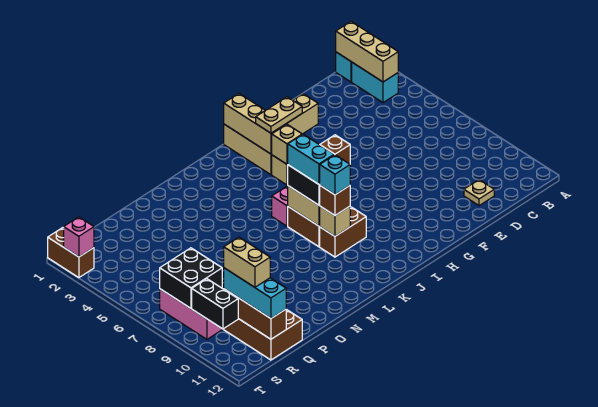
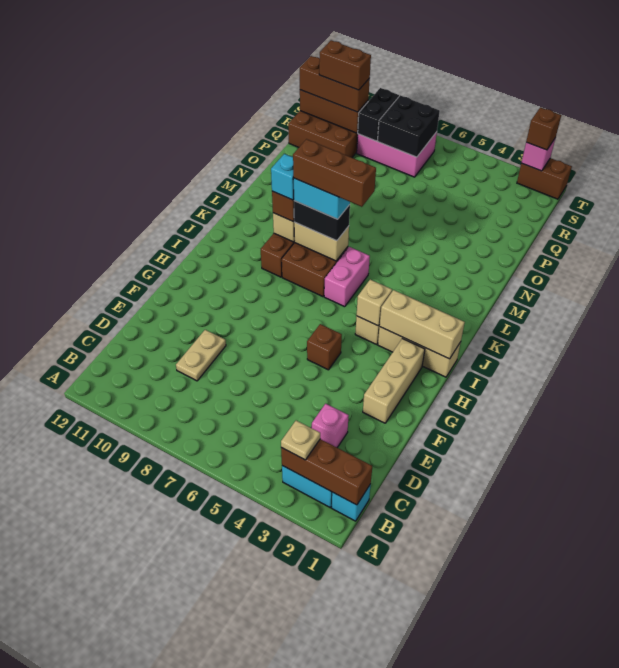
tan 1x3 brick [336,22,398,82] -> brown 1x3 brick [281,439,372,505]
none -> pink 1x1 brick [312,404,349,447]
tan 1x1 plate [464,180,494,206] -> tan 1x1 plate moved to [281,421,320,460]
tan 1x2 plate [256,97,302,133] -> tan 1x2 plate moved to [176,330,226,381]
none -> brown 1x3 brick [293,139,376,207]
cyan 1x3 brick [224,268,286,318] -> brown 1x3 brick [300,56,370,112]
tan 1x2 brick [224,237,270,287] -> brown 1x2 brick [319,40,371,90]
black 1x2 brick [192,279,238,329] -> black 1x2 brick turned to [357,88,399,141]
none -> brown 1x1 brick [526,108,561,150]

